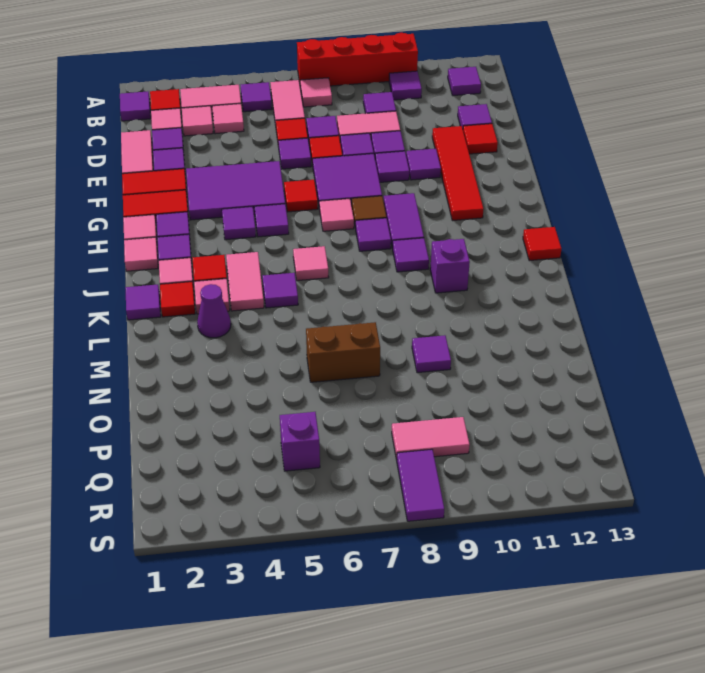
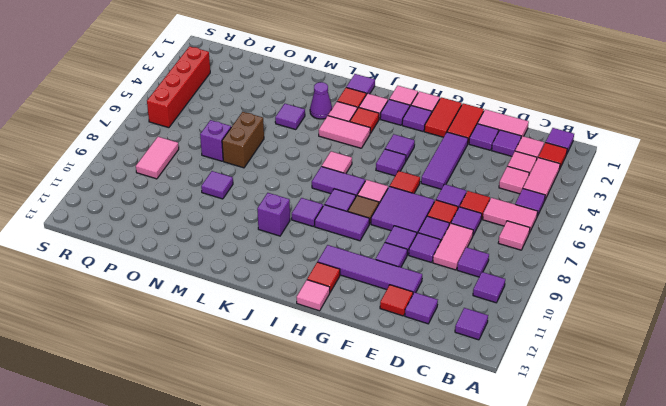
red 1x4 brick [297,33,418,88] -> red 1x4 brick moved to [147,46,210,128]
red 1x4 tile [432,126,484,221] -> purple 1x4 tile [318,245,422,293]
purple 2x3 tile [186,161,285,220] -> purple 1x3 tile [421,132,468,189]
none -> pink 1x1 tile [297,280,330,311]
red 1x1 tile [523,227,561,261] -> red 1x1 tile moved to [307,262,340,292]
purple 1x1 tile [262,273,298,308] -> purple 1x1 tile moved to [275,104,305,130]
purple 1x1 brick [280,412,320,471] -> purple 1x1 brick moved to [200,120,231,161]
purple 1x2 tile [397,449,444,521] -> purple 1x2 tile moved to [312,166,365,196]

